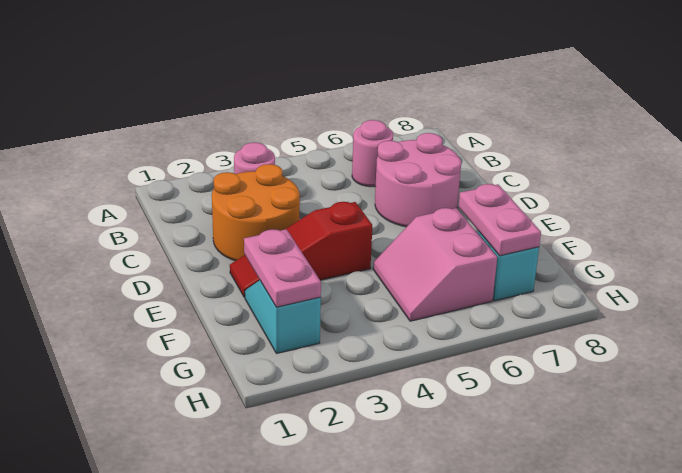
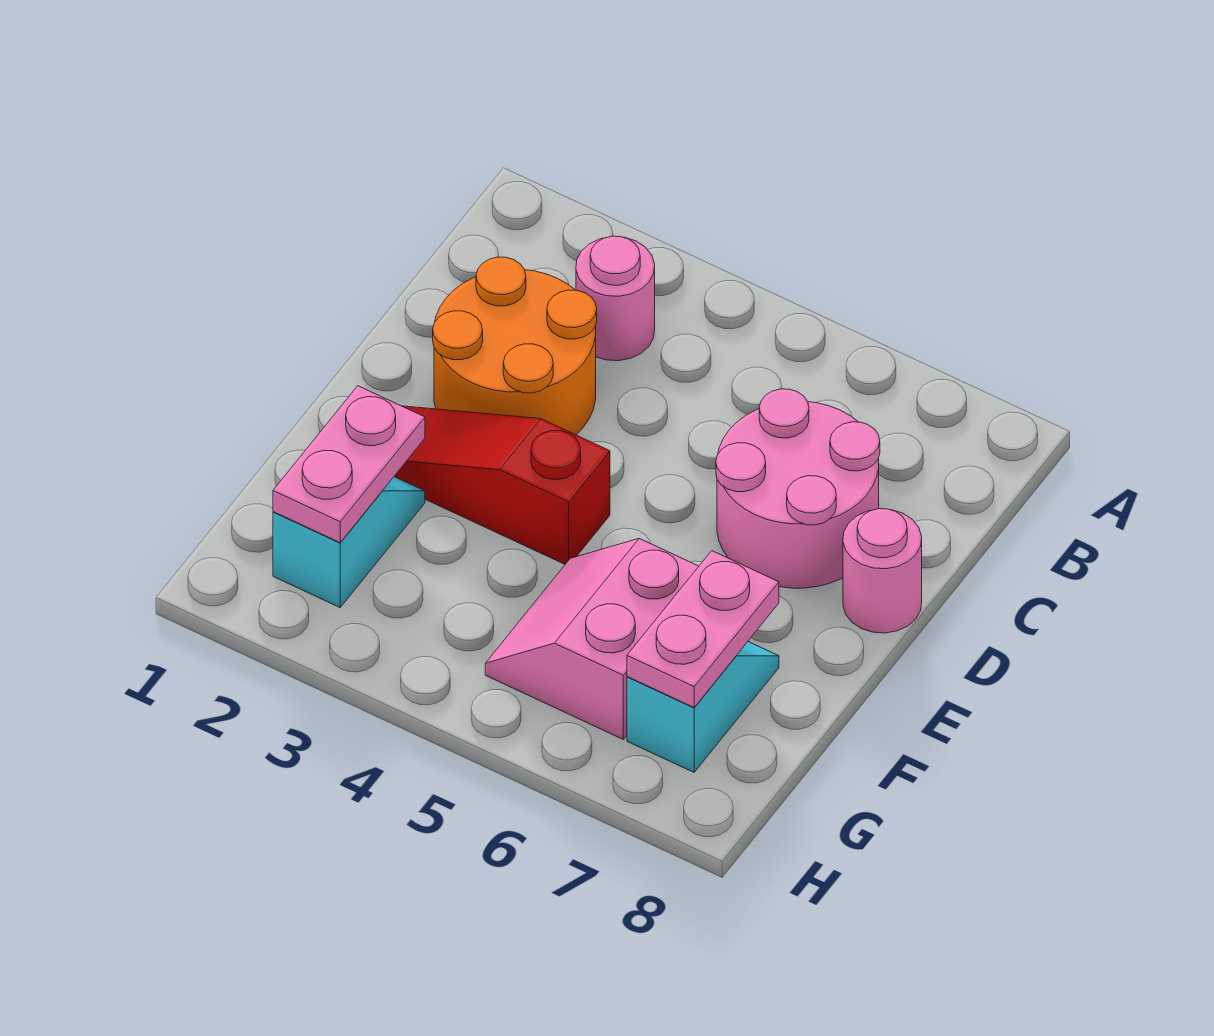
pink 1x1 round brick [352,120,393,187] -> pink 1x1 round brick moved to [843,509,922,633]

